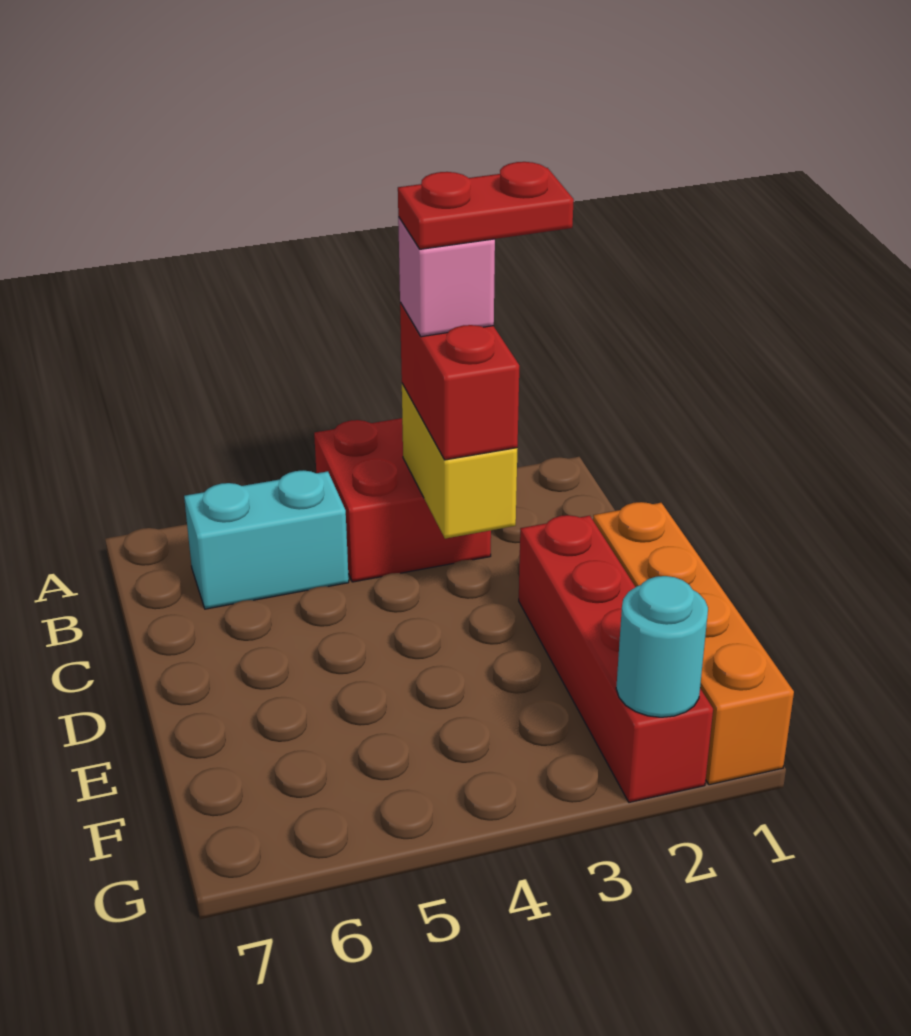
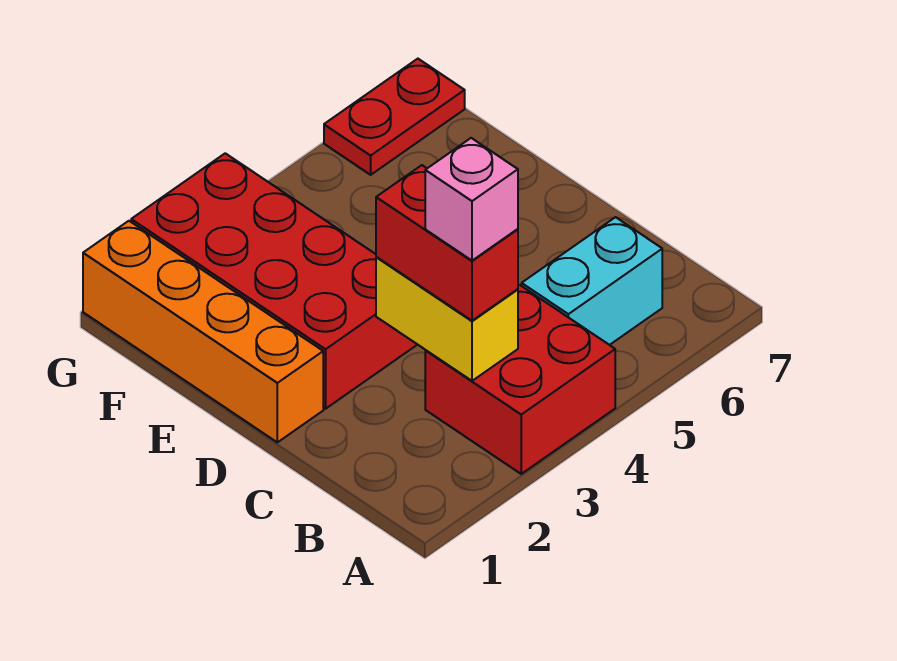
red 1x2 plate [398,162,574,249] -> red 1x2 plate moved to [324,59,465,175]
red 1x4 brick [519,515,713,802] -> red 2x4 brick [131,153,417,409]
cyan 1x1 round brick [616,576,708,717] -> none

